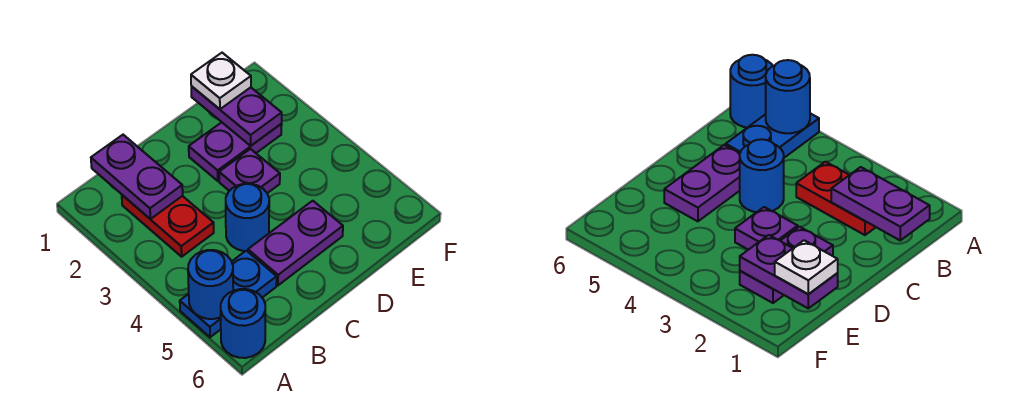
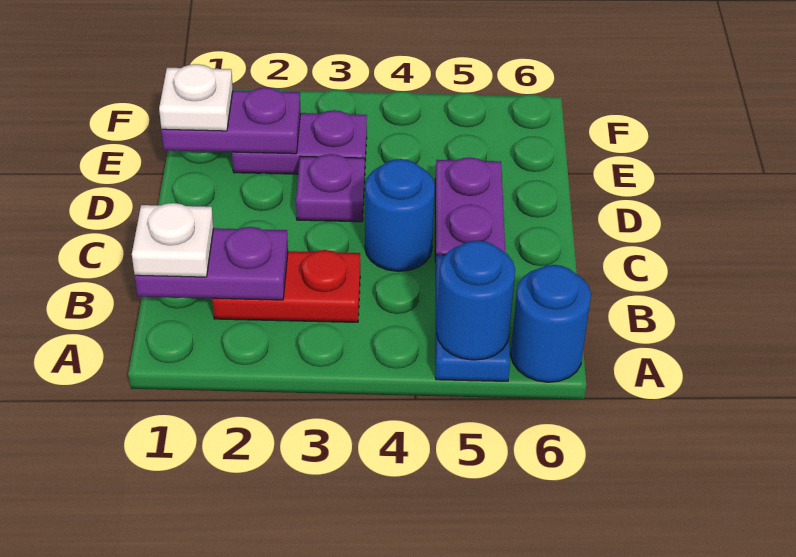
none -> white 1x1 plate [132,203,214,277]
purple 1x2 plate [189,122,282,181] -> purple 1x2 plate turned to [232,110,367,174]

